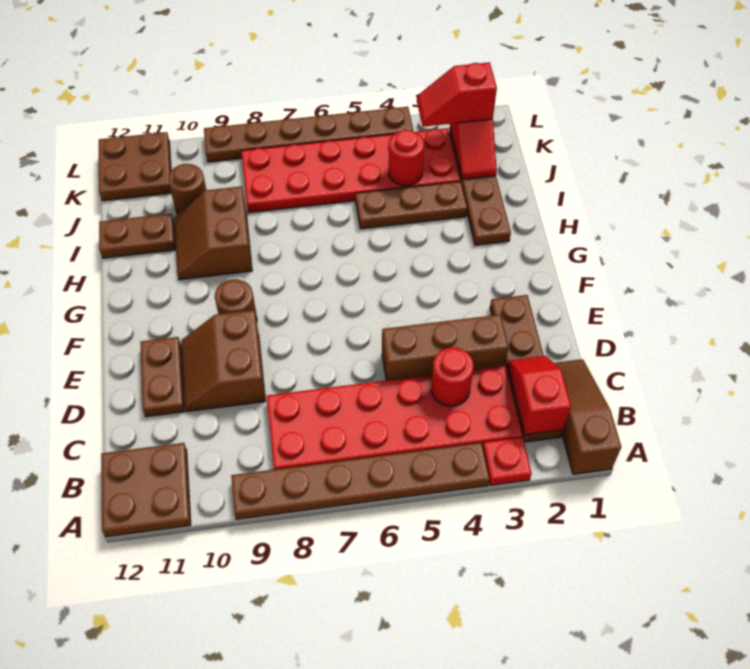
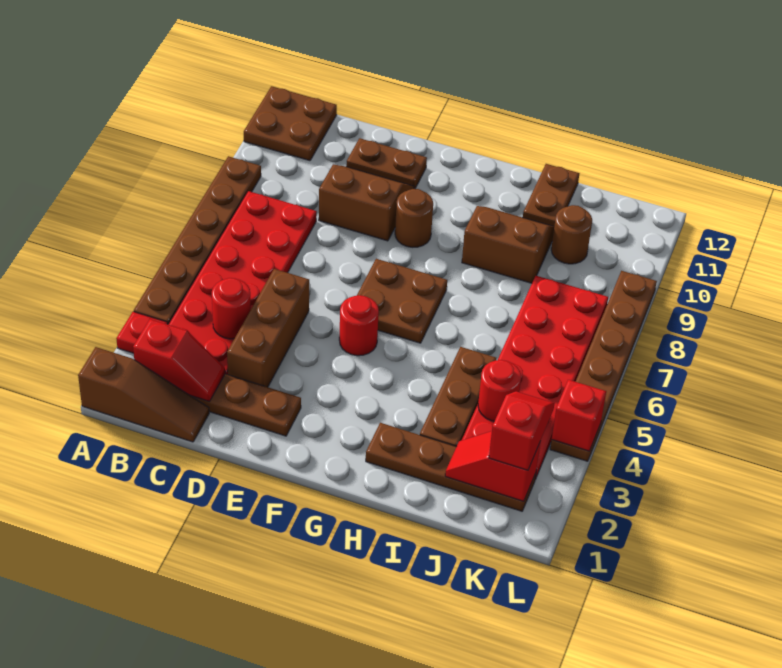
none -> red 1x1 round brick [339,295,379,356]
brown 2x2 plate [99,132,171,201] -> brown 2x2 plate moved to [357,259,447,343]
none -> red 1x1 brick [552,380,606,451]

